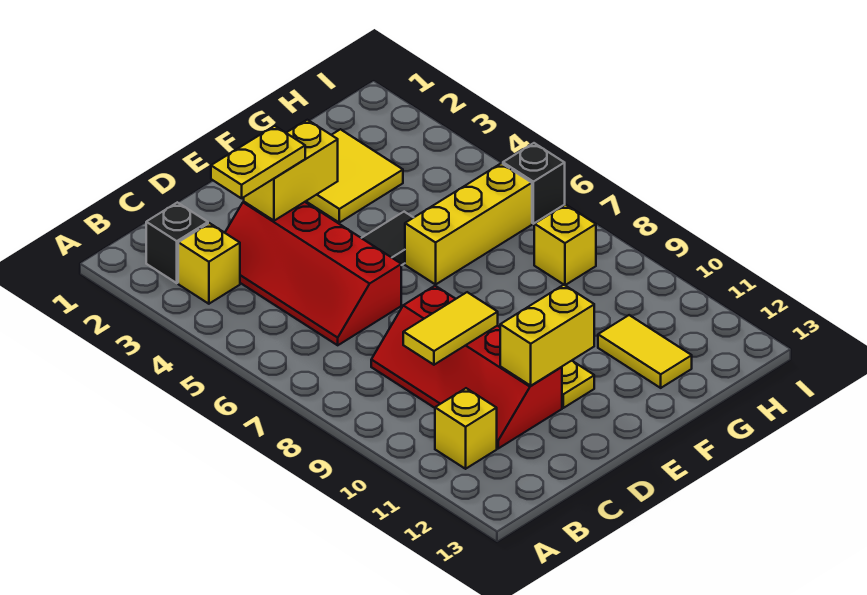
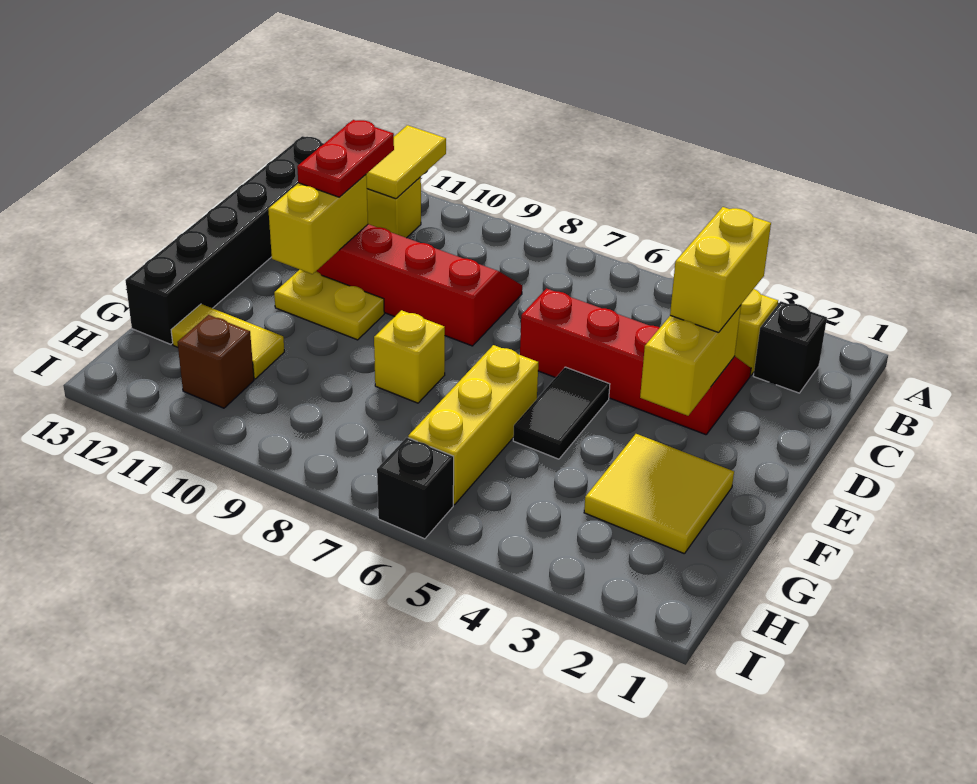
none -> black 1x6 brick [125,136,324,344]
yellow 1x2 plate [211,126,305,198] -> yellow 1x2 brick [670,207,771,333]
yellow 1x2 tile [403,292,498,365] -> yellow 1x2 tile moved to [366,125,446,199]
none -> red 1x2 plate [297,120,394,197]
yellow 1x1 brick [534,204,596,285] -> yellow 1x1 brick moved to [374,310,445,403]
none -> brown 1x1 brick [177,315,254,408]

